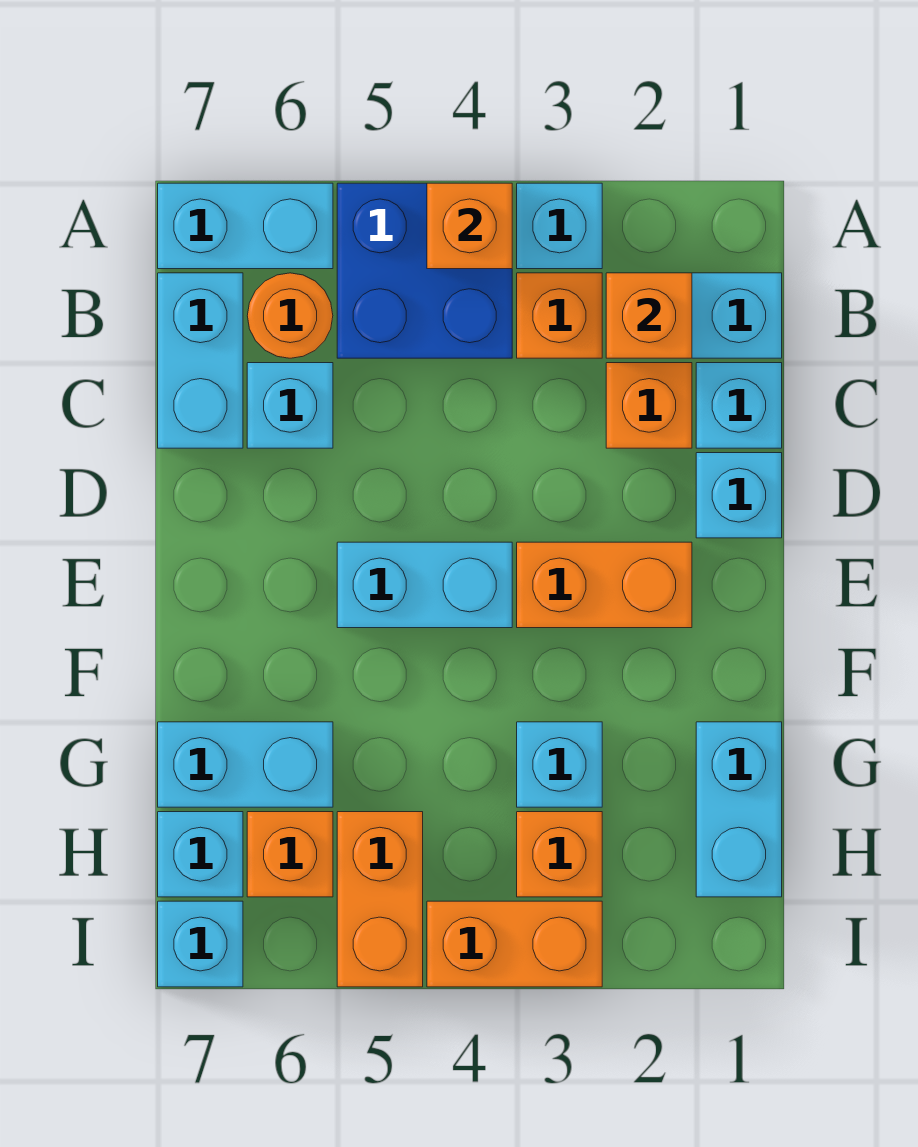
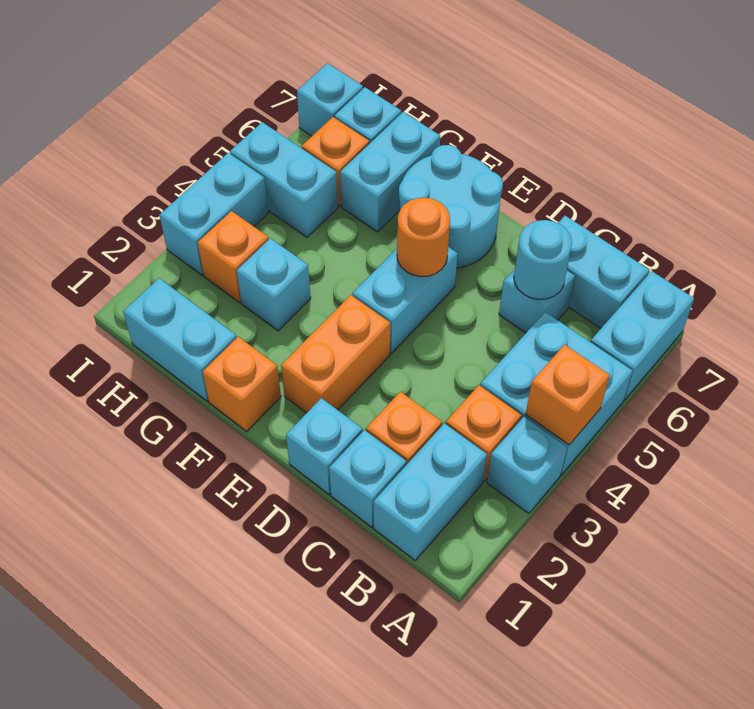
blue 2x2 brick [337,183,512,358] -> cyan 2x2 brick [480,312,633,475]
orange 1x1 brick [606,273,692,358] -> orange 1x1 brick moved to [203,337,281,431]
orange 1x1 round brick [247,273,333,358] -> orange 1x1 round brick moved to [397,198,450,277]
none -> cyan 1x1 round brick [514,220,572,299]
none -> cyan 2x2 round brick [399,145,503,268]
orange 1x2 brick [337,812,423,987] -> cyan 1x2 brick [230,122,338,237]
orange 1x2 brick [427,901,602,987] -> cyan 1x2 brick [160,153,268,275]

